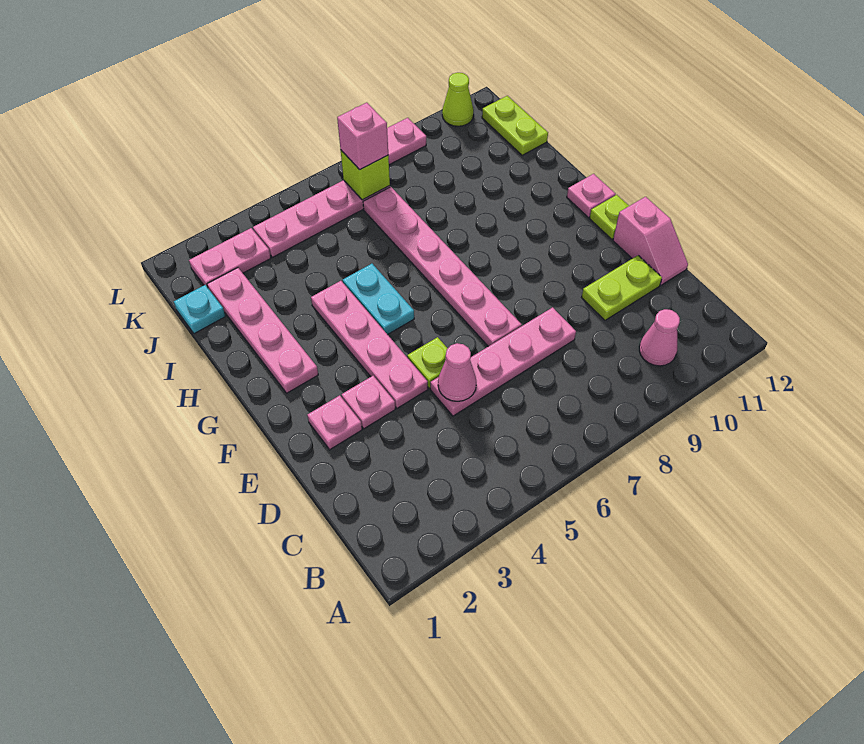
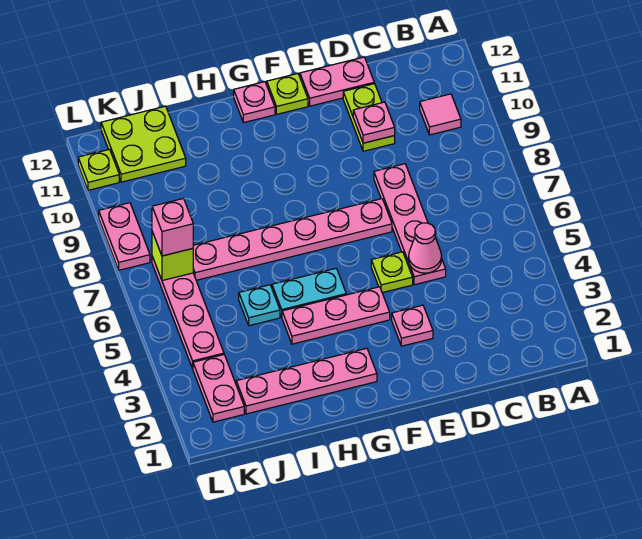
pink 1x1 cone [639,309,680,366] -> pink 1x1 tile [420,94,461,135]
pink 1x2 slope [613,197,688,285] -> pink 1x2 plate [300,57,374,106]
pink 1x1 plate [307,395,362,450] -> pink 1x1 plate moved to [353,102,395,143]
pink 1x4 plate [311,281,428,408] -> pink 1x3 plate [282,287,390,344]
cyan 1x1 plate [174,285,225,334] -> cyan 1x1 plate moved to [239,285,280,326]
lime 1x2 plate [482,96,548,155] -> lime 2x2 plate [101,106,186,182]
lime 1x1 cone [442,73,474,126] -> lime 1x1 plate [78,149,119,190]

